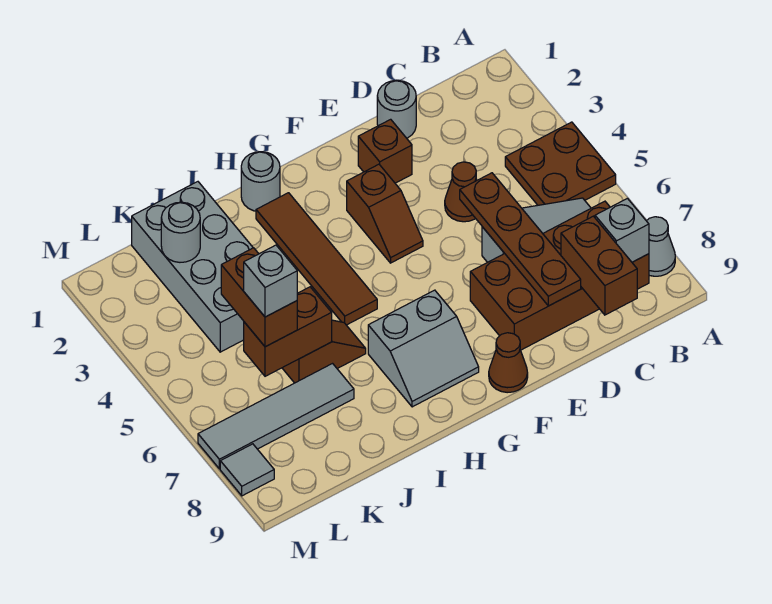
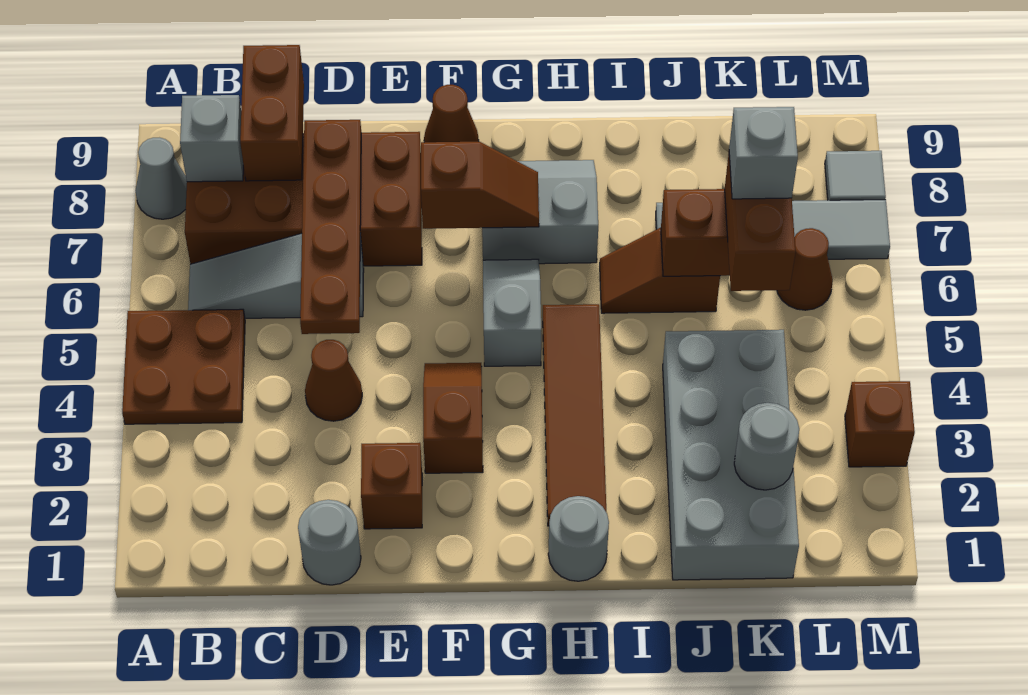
none -> brown 1x2 slope [421,142,539,229]
none -> grey 1x2 slope [483,259,541,366]
none -> brown 1x1 cone [777,228,833,310]
none -> brown 1x1 brick [845,381,915,467]

